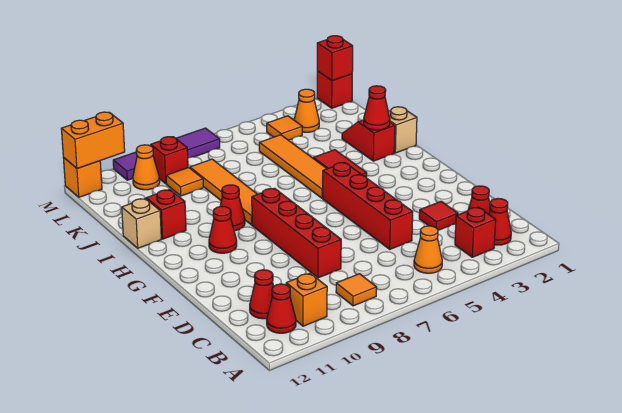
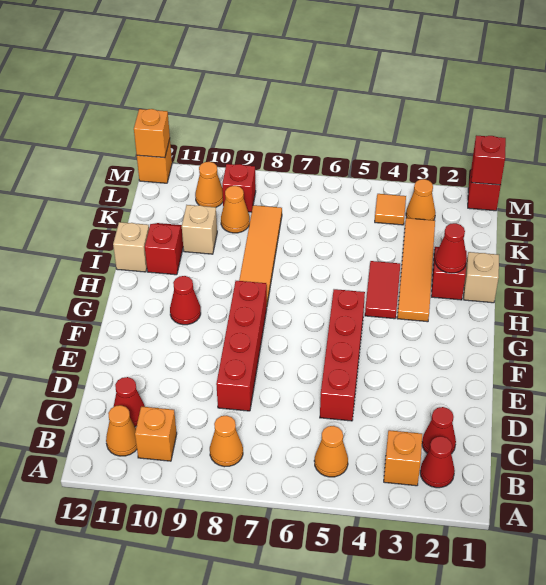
red 1x1 brick [455,207,496,257] -> orange 1x1 brick [384,430,422,486]
orange 1x1 tile [336,274,377,306] -> orange 1x1 cone [210,415,243,467]
red 1x1 cone [267,284,296,333] -> orange 1x1 cone [106,405,137,456]
red 1x1 tile [419,201,458,230] -> none
orange 1x4 tile [259,135,327,198] -> orange 1x4 tile moved to [397,218,435,322]
red 1x1 cone [220,185,245,231] -> none
none -> tan 1x1 brick [182,205,217,254]
orange 1x1 tile [166,167,203,196] -> orange 1x1 cone [221,186,250,233]
purple 1x4 tile [113,128,220,180] -> none
orange 1x2 brick [61,112,125,168] -> orange 1x1 brick [134,109,170,158]

